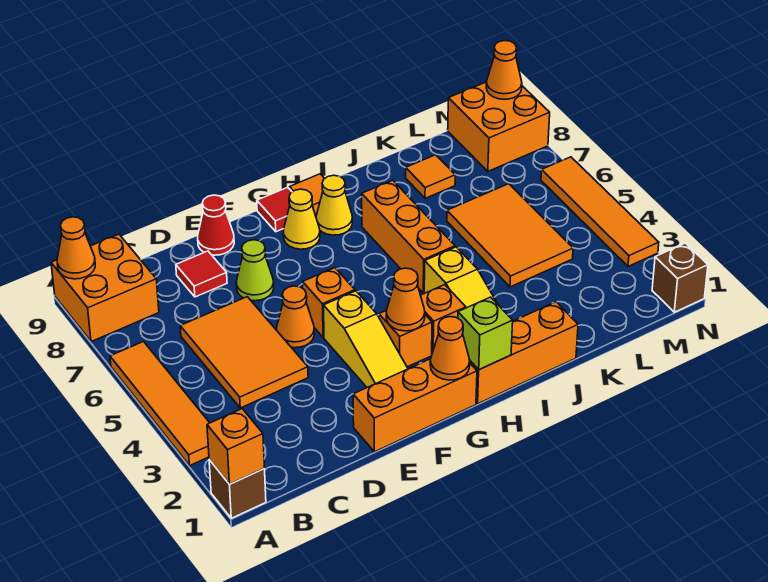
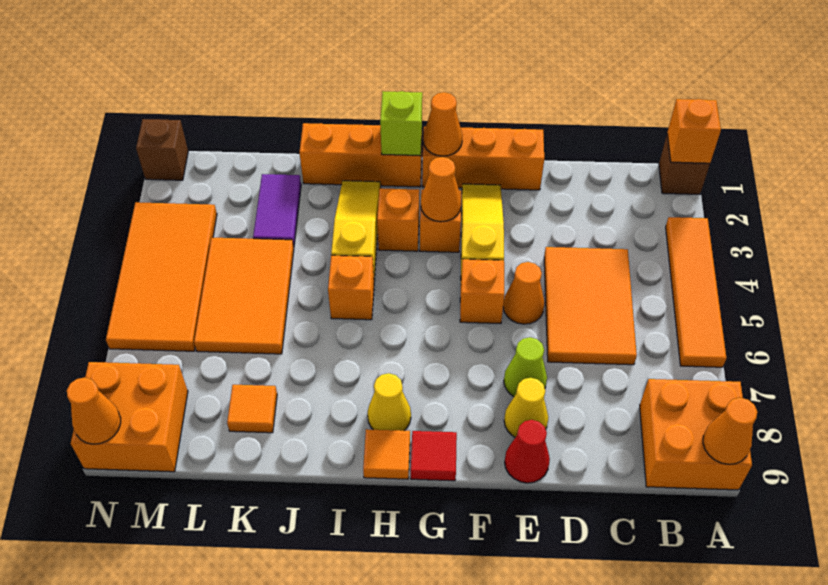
red 1x1 tile [176,251,227,297] -> none
yellow 1x1 cone [283,189,320,249] -> yellow 1x1 cone moved to [504,378,548,437]
orange 1x3 brick [362,180,455,293] -> orange 1x1 brick [328,255,374,320]
none -> purple 1x2 tile [253,174,301,247]
orange 1x4 tile [541,157,659,266] -> orange 2x4 tile [106,202,217,351]

